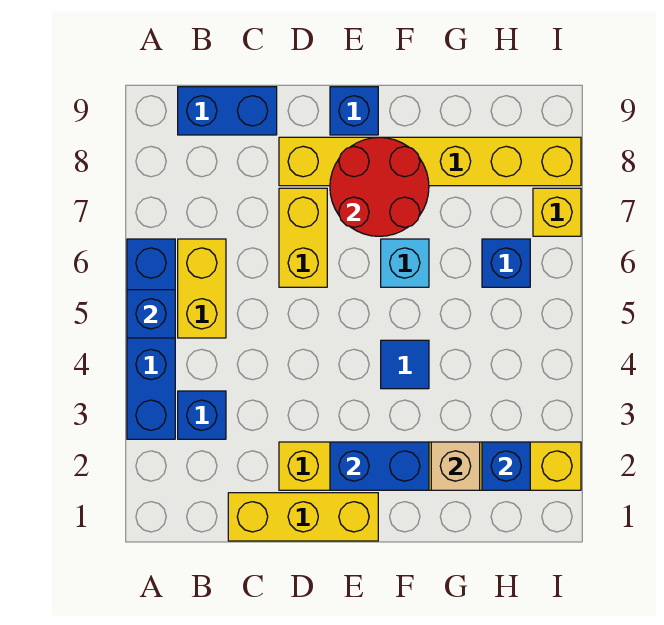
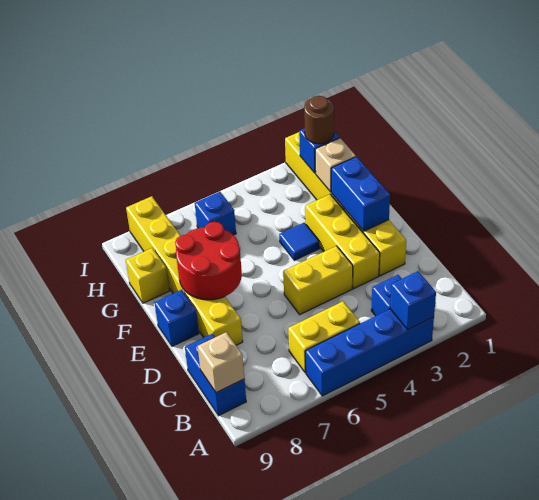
blue 1x1 brick [127,290,175,338] -> blue 1x1 brick moved to [390,271,436,330]
none -> tan 1x1 brick [198,332,244,393]
yellow 1x3 brick [228,493,378,541] -> yellow 1x3 brick moved to [305,194,380,288]
yellow 1x2 brick [279,188,327,287] -> yellow 1x2 brick moved to [283,246,353,314]
cyan 1x1 brick [381,239,429,287] -> none
none -> brown 1x1 round brick [304,96,334,144]
yellow 1x1 brick [533,188,581,236] -> yellow 1x1 brick moved to [126,248,169,303]

